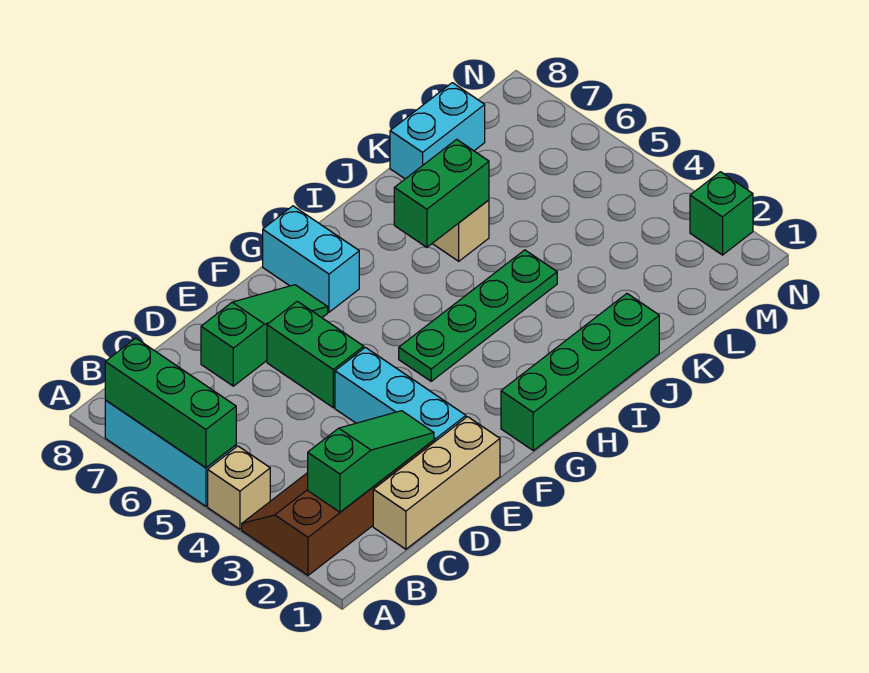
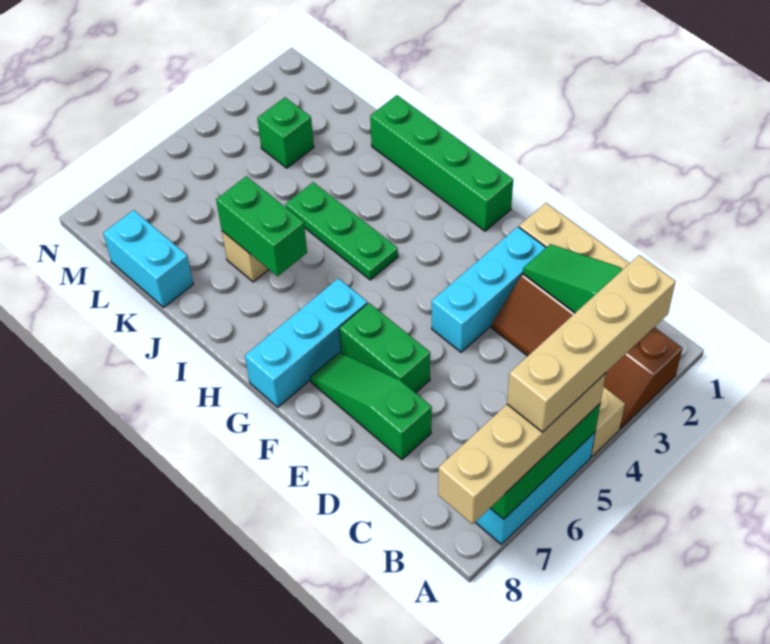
none -> tan 1x4 brick [507,255,675,432]
none -> tan 1x4 brick [438,373,606,524]
green 1x2 brick [267,301,364,408] -> green 1x2 brick turned to [339,303,430,393]
green 1x4 plate [399,250,557,381] -> green 1x3 plate [285,182,398,280]
cyan 1x2 brick [263,206,359,312] -> cyan 1x3 brick [245,278,367,407]
green 1x1 brick [690,172,753,255] -> green 1x1 brick moved to [257,97,314,168]

